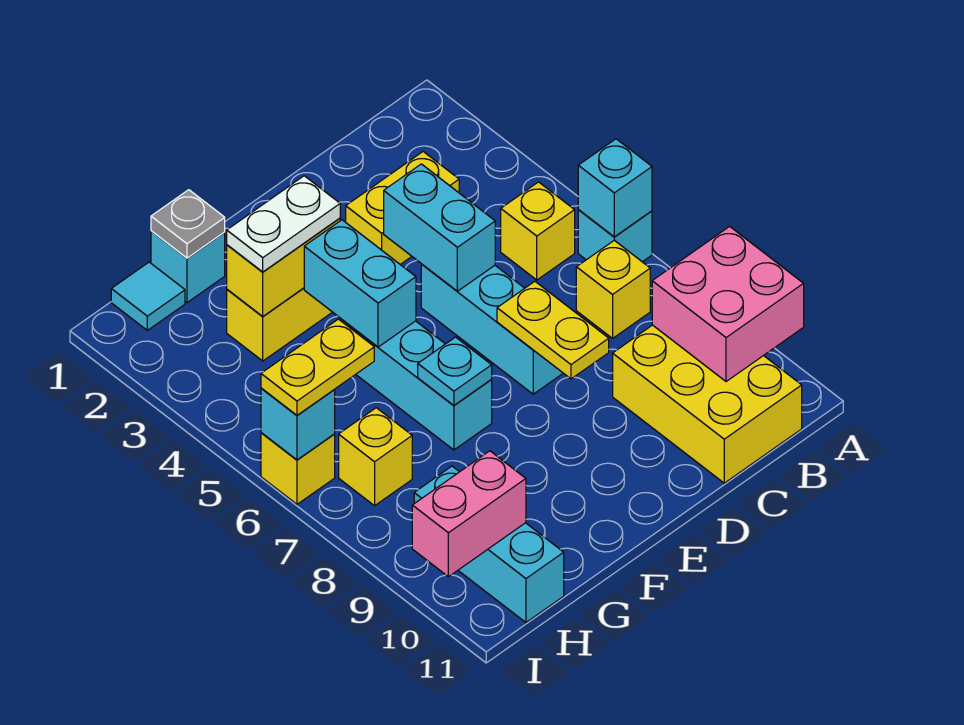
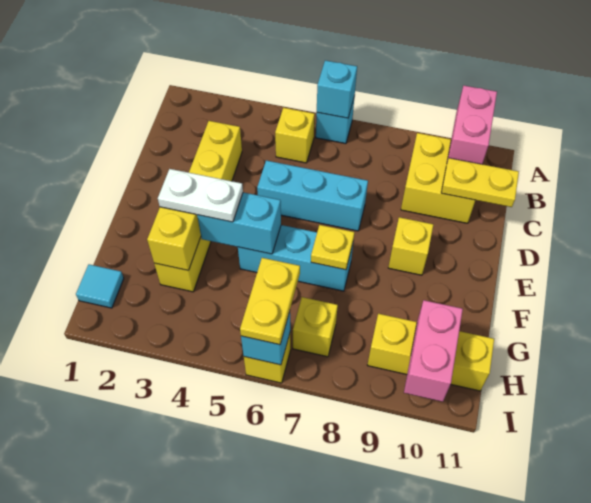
pink 2x2 brick [652,226,804,382] -> pink 1x2 brick [447,86,497,164]
yellow 1x1 brick [576,240,650,338] -> yellow 1x1 brick moved to [388,217,433,275]
yellow 2x3 brick [613,325,802,483] -> yellow 2x2 brick [401,133,475,223]
cyan 1x2 brick [384,164,495,291] -> none
yellow 1x2 plate [497,281,609,379] -> yellow 1x2 plate moved to [441,158,519,207]
white 1x2 plate [227,176,340,272] -> white 1x2 plate turned to [158,169,243,222]
cyan 1x1 plate [418,337,492,405] -> yellow 1x1 plate [311,225,354,270]
cyan 1x1 brick [151,231,225,303] -> none
grey 1x1 plate [151,190,225,258] -> none
cyan 1x3 brick [414,466,564,622] -> yellow 1x3 brick [368,314,494,391]

